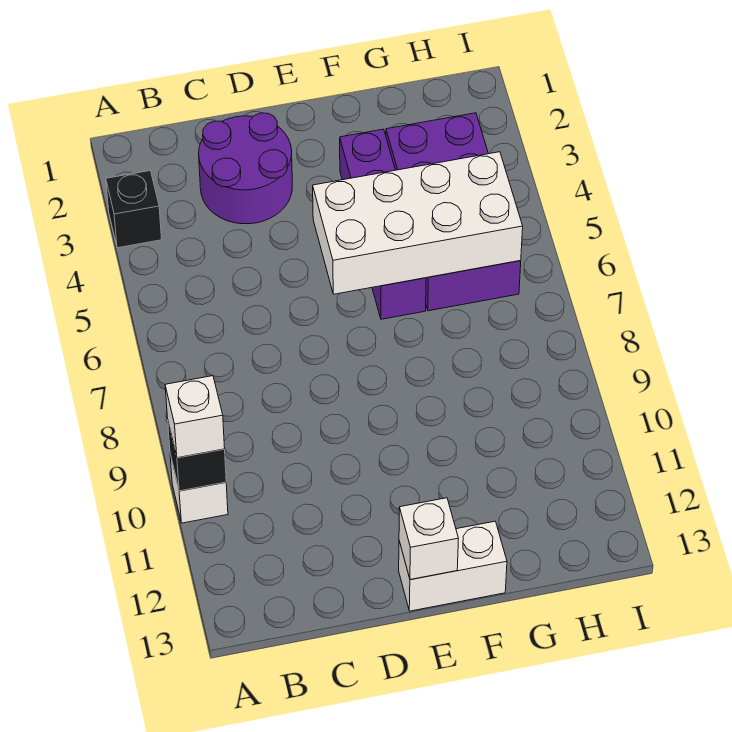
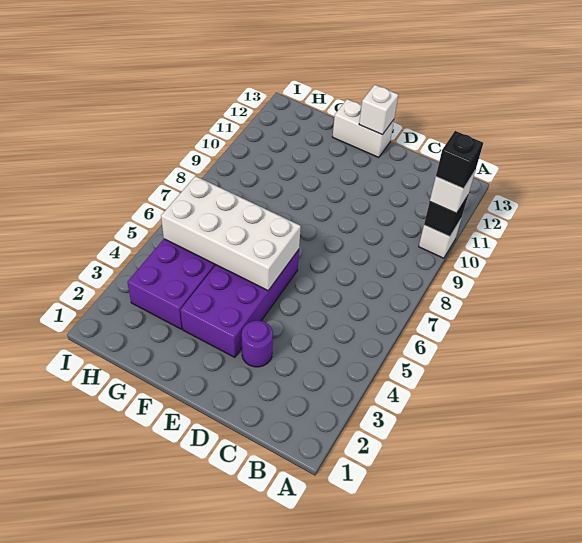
black 1x1 brick [106,171,162,248] -> black 1x1 brick moved to [436,131,483,189]
purple 2x2 round brick [199,113,292,224] -> purple 1x1 round brick [242,321,273,367]
purple 1x4 brick [340,129,426,319] -> purple 2x4 brick [181,250,299,357]

